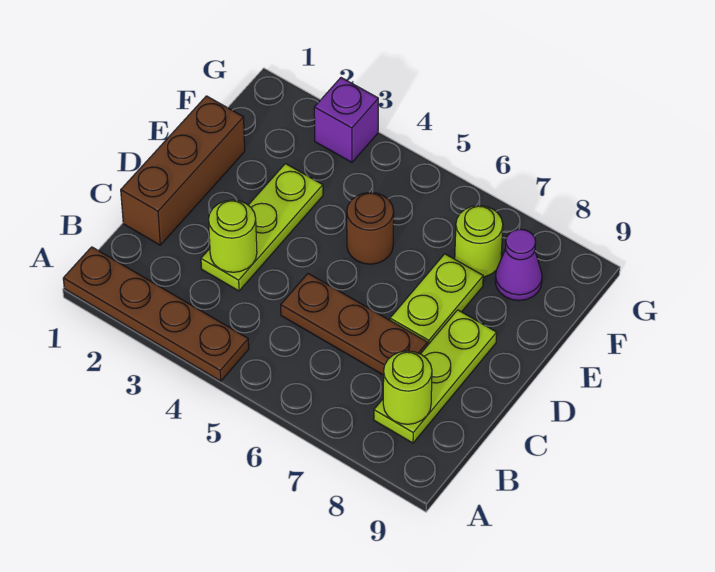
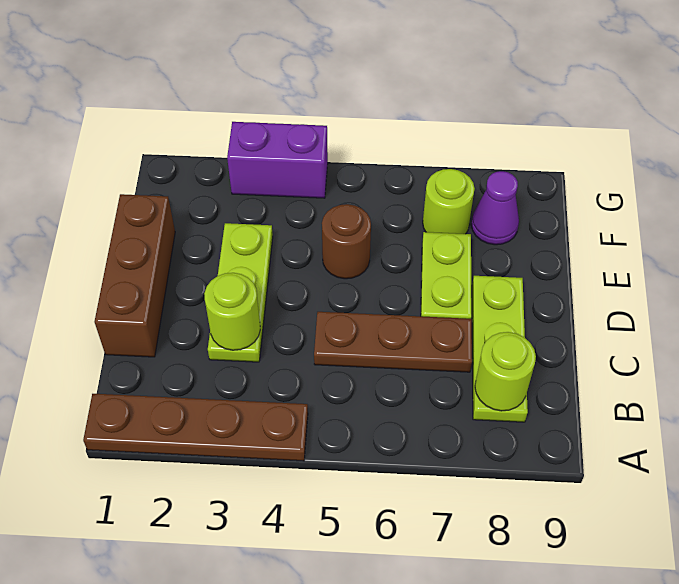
purple 1x1 brick [314,78,378,162] -> purple 1x2 brick [227,122,328,198]

